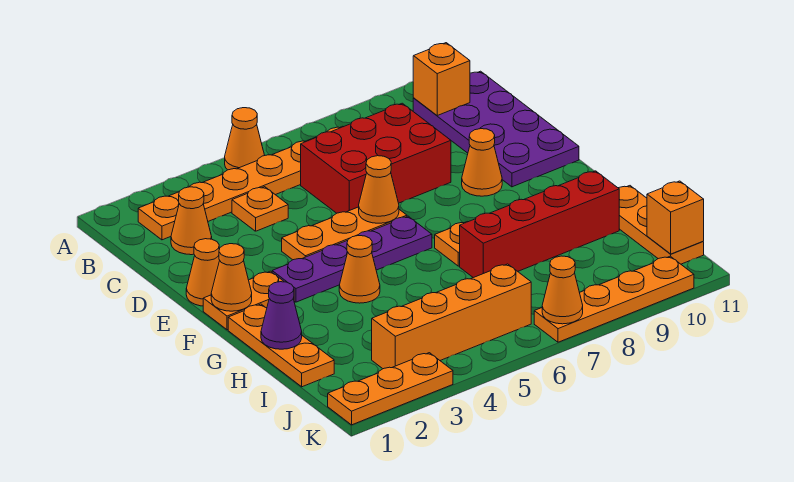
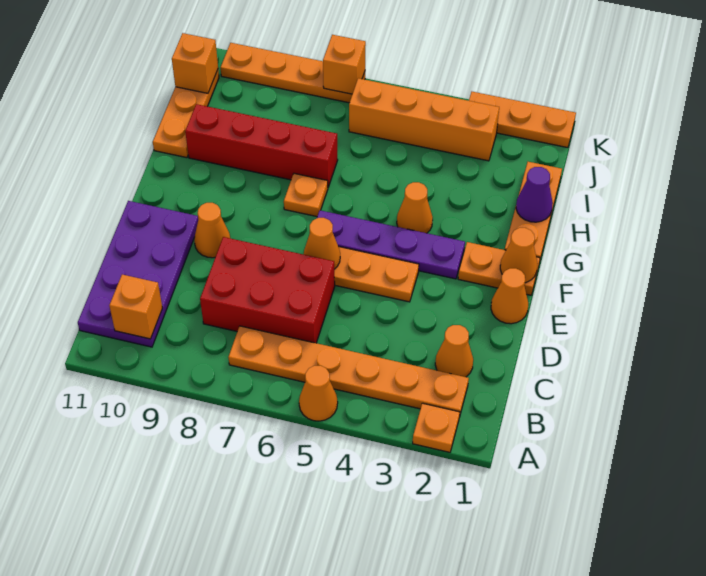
orange 1x1 plate [232,187,288,231] -> orange 1x1 plate moved to [413,403,460,452]
orange 1x1 cone [542,256,583,324] -> orange 1x1 brick [323,35,366,94]

